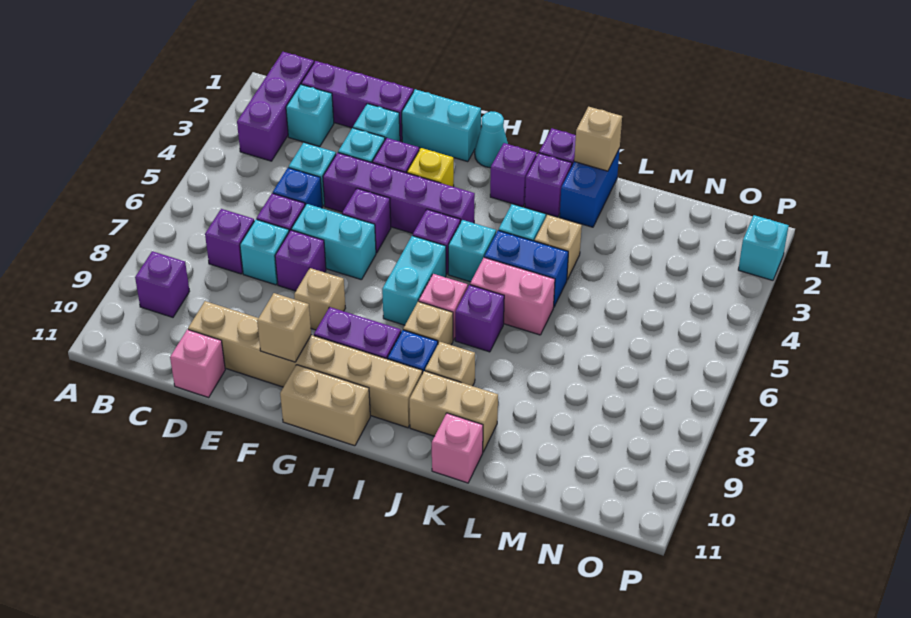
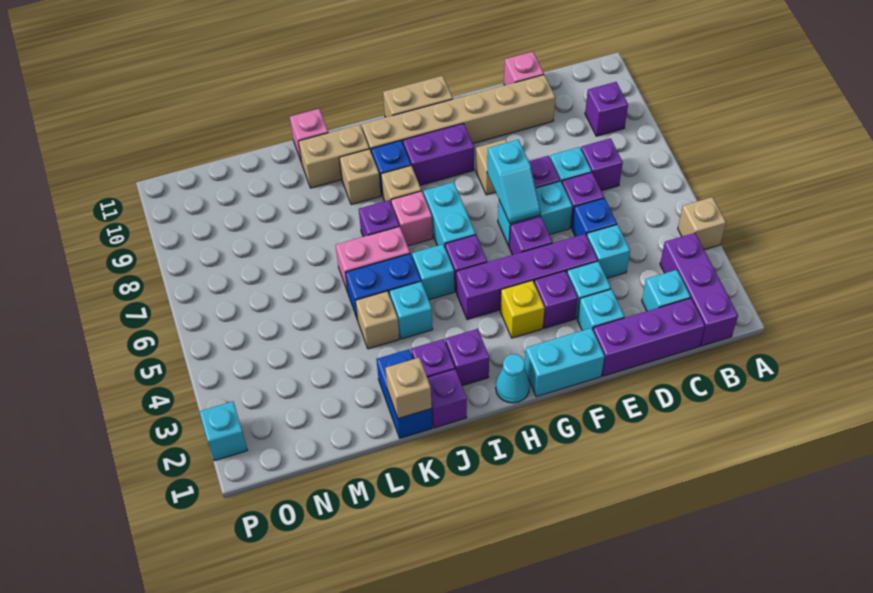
none -> cyan 1x2 slope [487,140,541,223]
tan 1x1 brick [257,293,311,362] -> tan 1x1 brick moved to [678,197,726,250]

